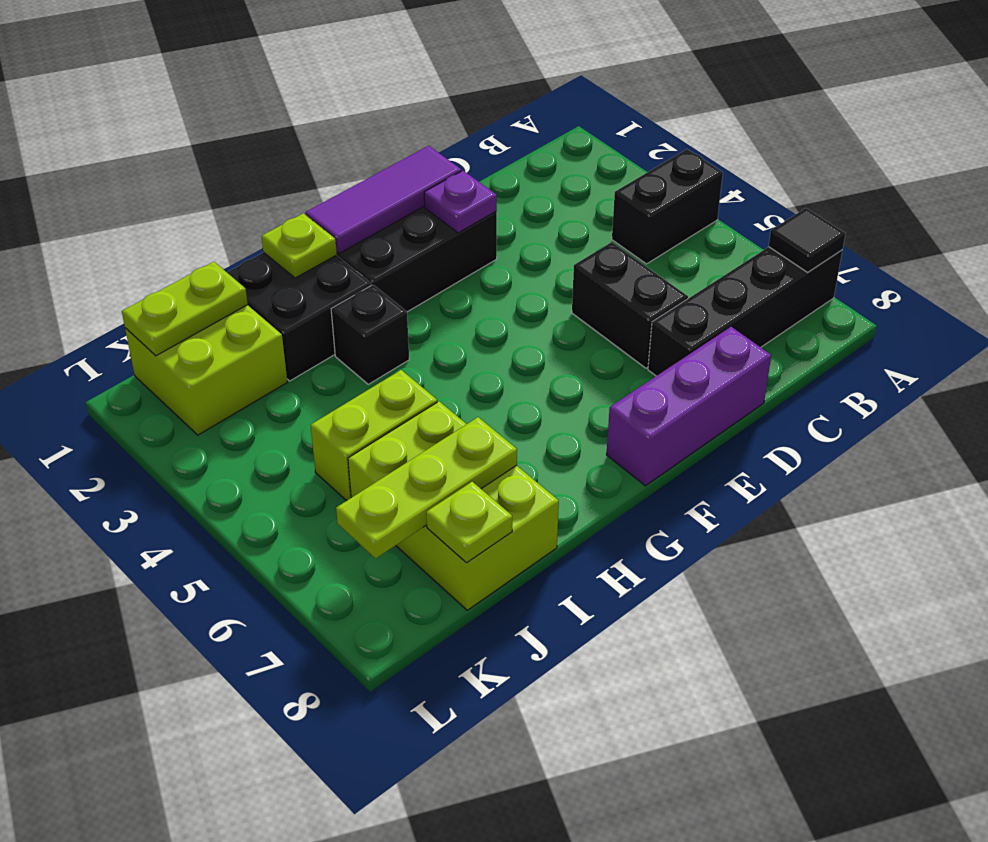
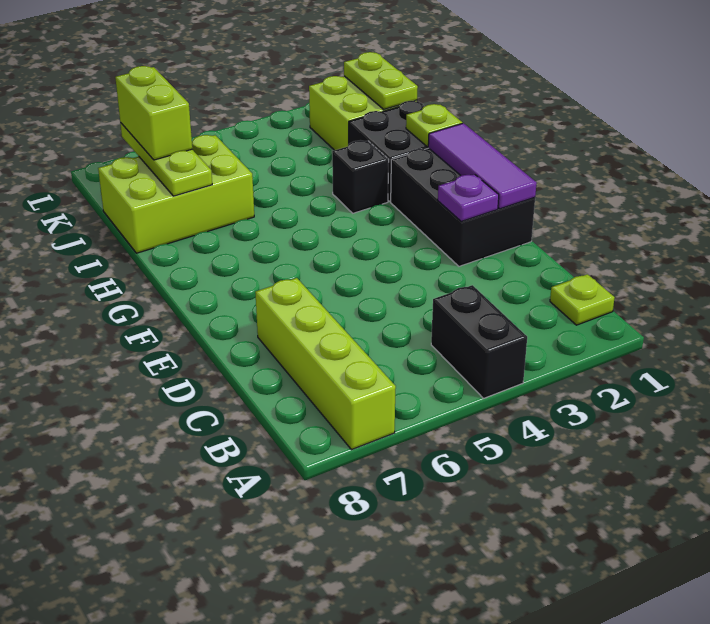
black 1x4 brick [648,247,842,376] -> lime 1x4 brick [255,278,396,450]
black 1x1 tile [769,208,845,272] -> none
black 1x2 brick [572,242,688,368] -> none
purple 1x3 brick [606,327,771,486] -> none
lime 1x2 brick [311,370,437,501] -> lime 1x2 brick moved to [115,66,192,160]
lime 1x1 plate [426,482,512,563] -> lime 1x1 plate moved to [550,274,615,325]

